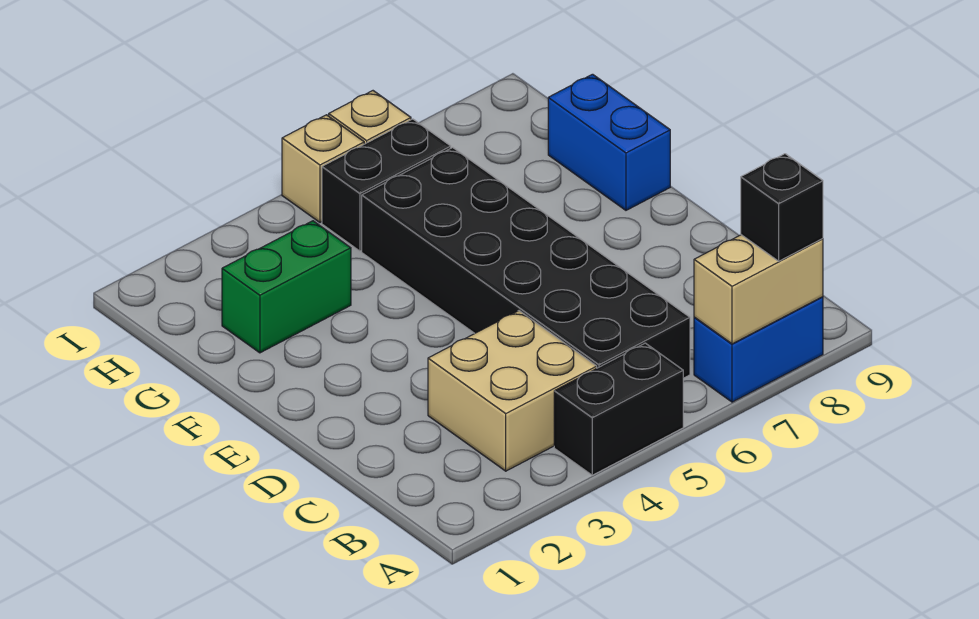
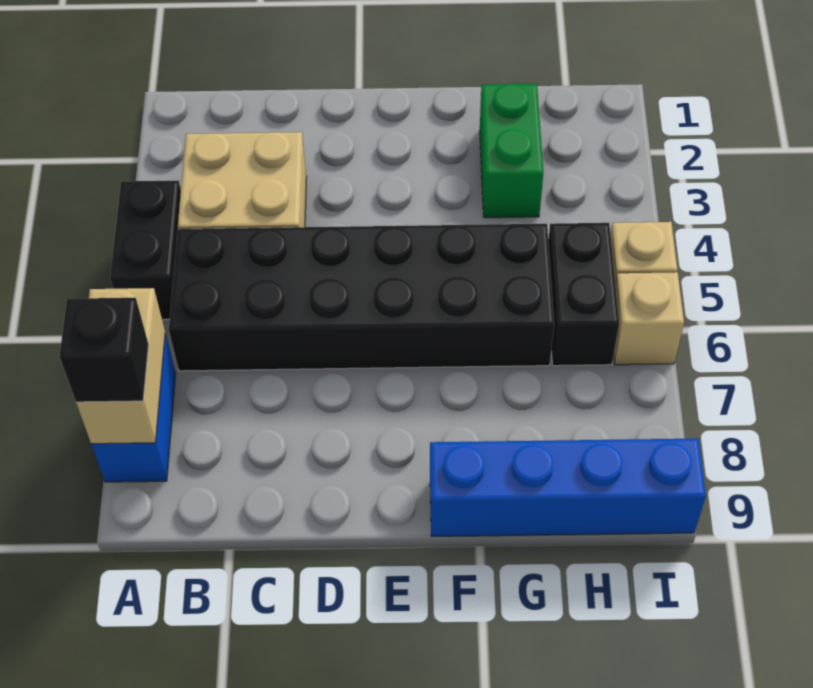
blue 1x2 brick [548,74,670,210] -> blue 1x4 brick [430,439,706,536]

